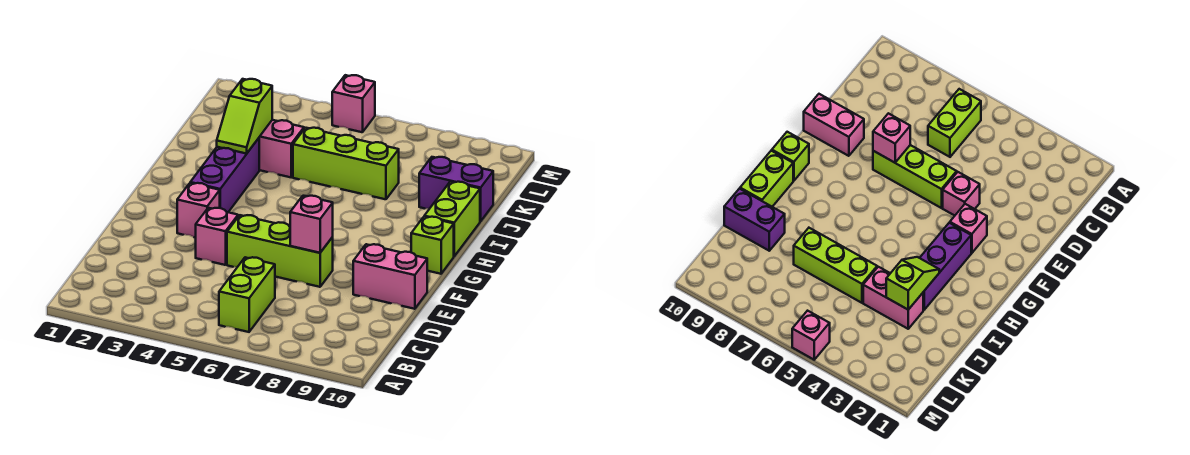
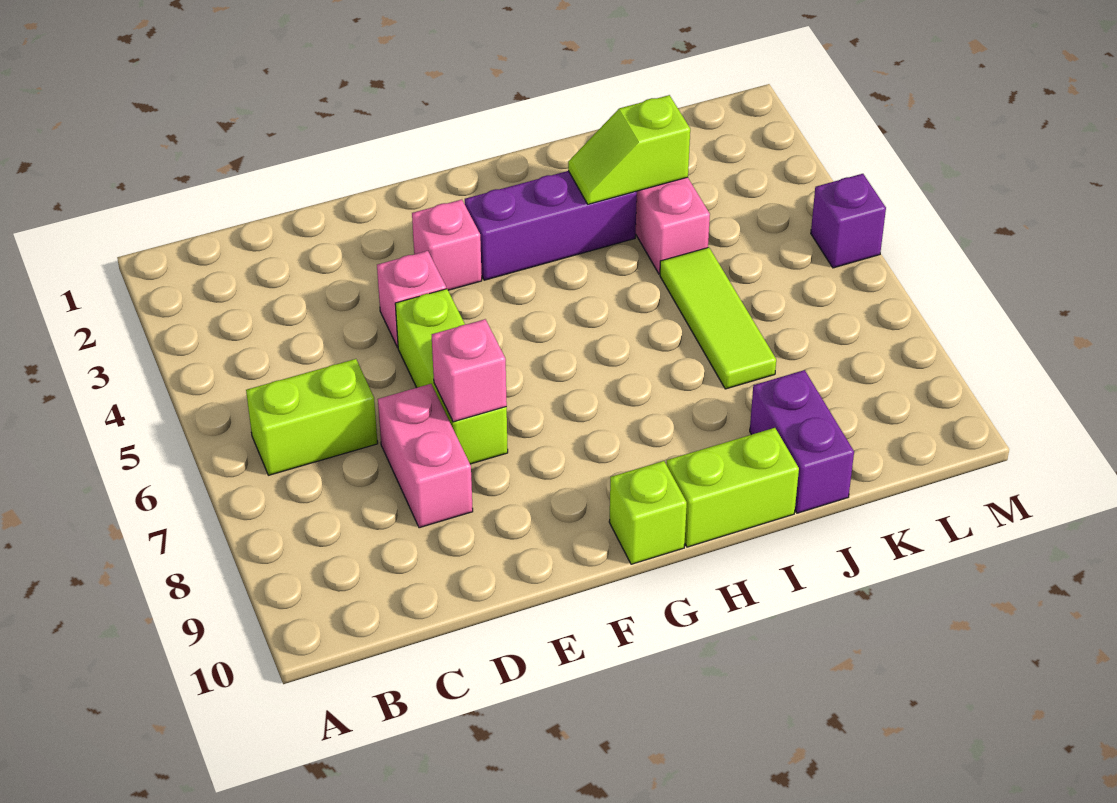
pink 1x2 brick [353,244,427,309] -> pink 1x2 brick moved to [378,384,473,528]
lime 1x3 brick [293,128,399,199] -> lime 1x3 tile [660,247,776,389]
pink 1x1 brick [332,75,375,132] -> purple 1x1 brick [811,174,886,268]

